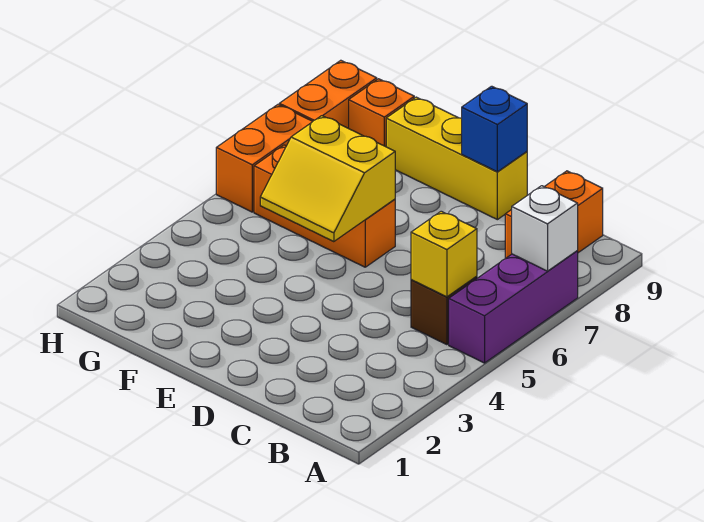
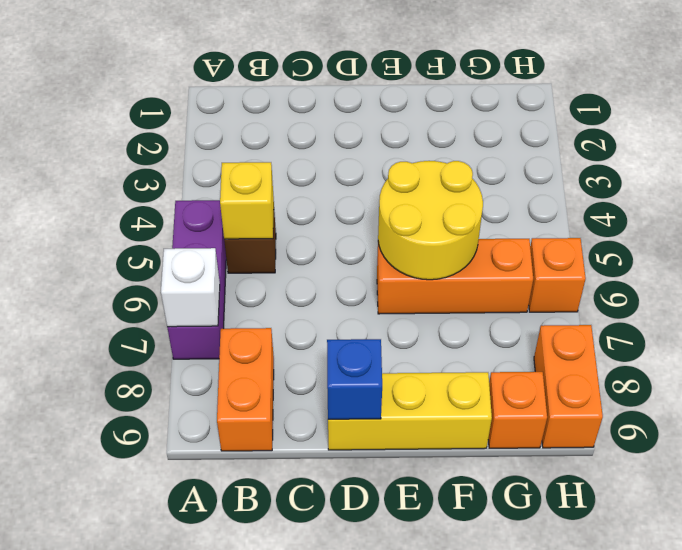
yellow 2x2 slope [260,116,395,242] -> yellow 2x2 round brick [378,161,483,280]
orange 1x2 brick [216,105,313,212] -> orange 1x1 brick [529,238,586,312]

